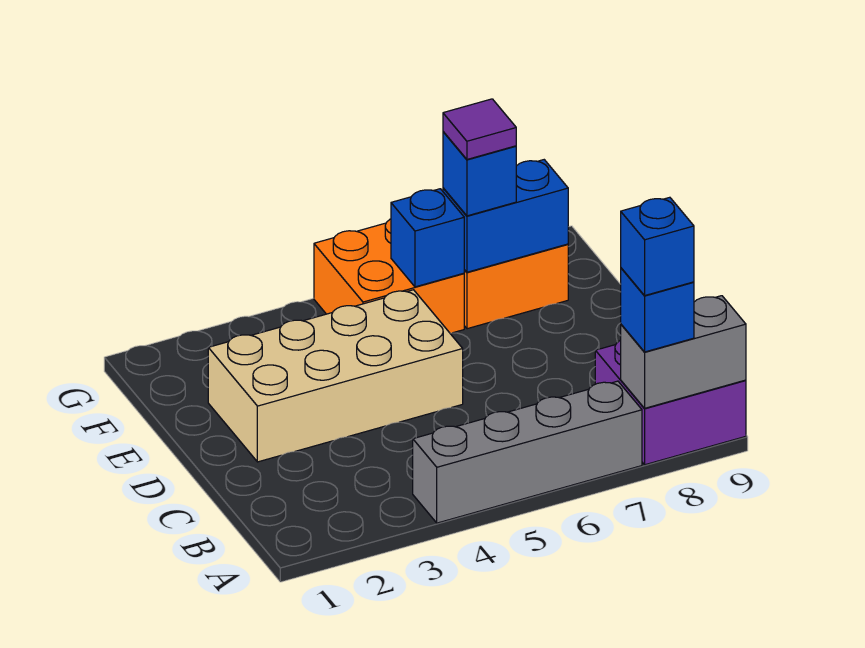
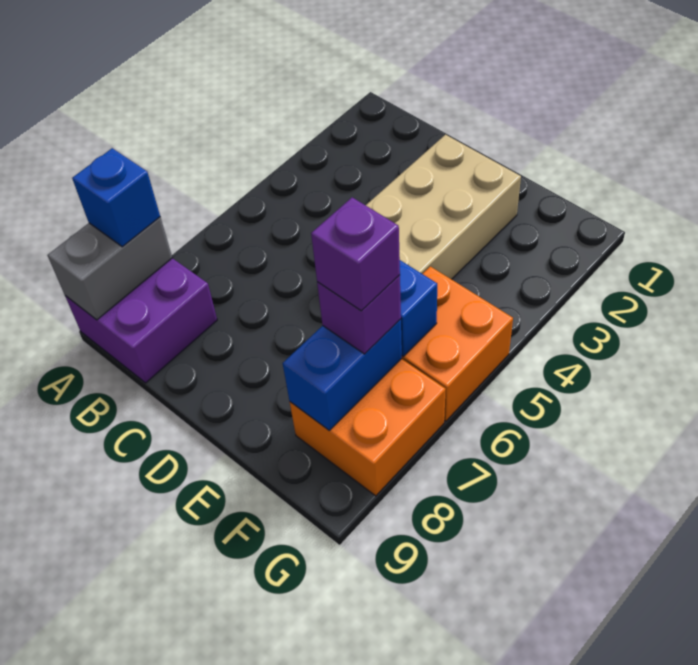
grey 1x4 brick [413,381,642,523] -> none
blue 1x1 brick [621,197,694,295] -> none
blue 1x1 brick [443,132,516,216] -> purple 1x1 brick [317,275,401,354]
purple 1x1 tile [443,99,516,159] -> purple 1x1 brick [311,197,400,311]

